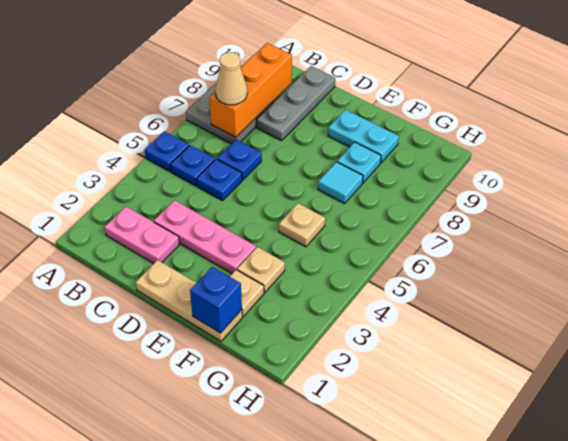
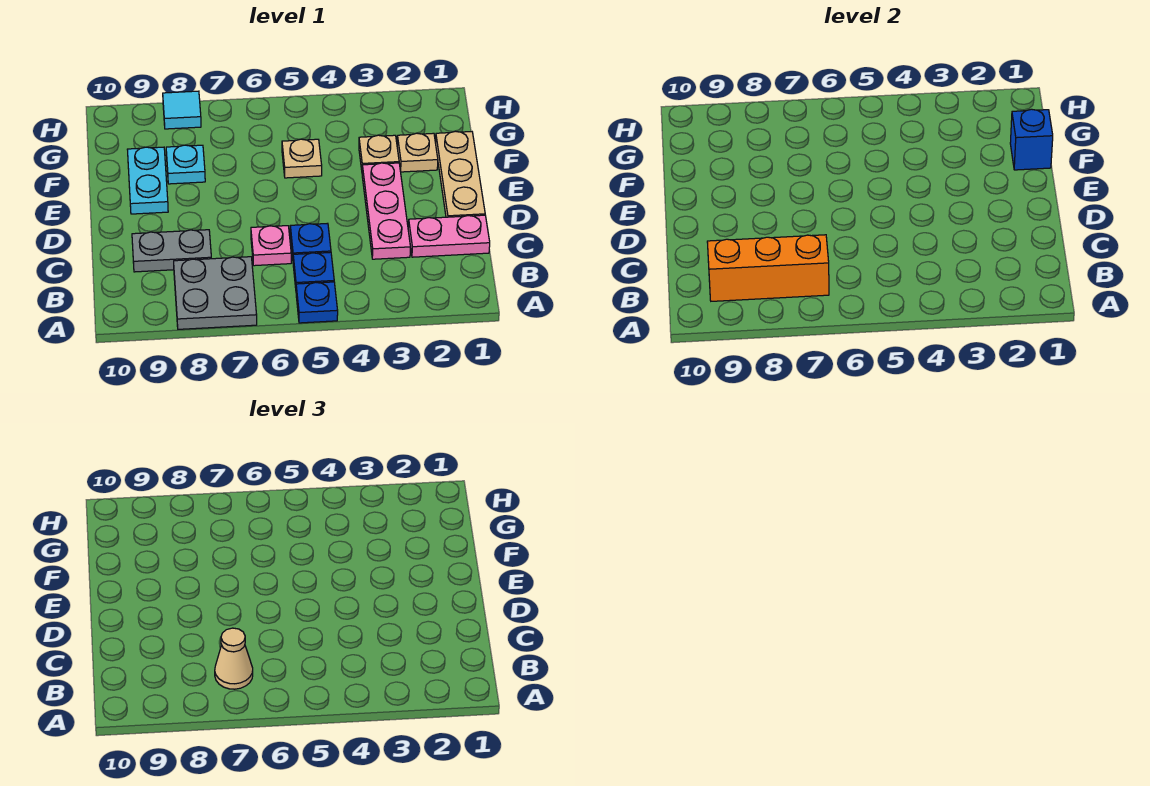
pink 1x2 plate [105,207,179,264] -> pink 1x2 plate turned to [408,215,490,257]
blue 1x1 plate [217,139,262,180] -> pink 1x1 plate [251,226,291,266]
grey 1x3 plate [257,66,335,141] -> grey 1x2 plate [132,230,211,272]
cyan 1x1 tile [318,162,363,204] -> cyan 1x1 tile moved to [163,91,201,129]

